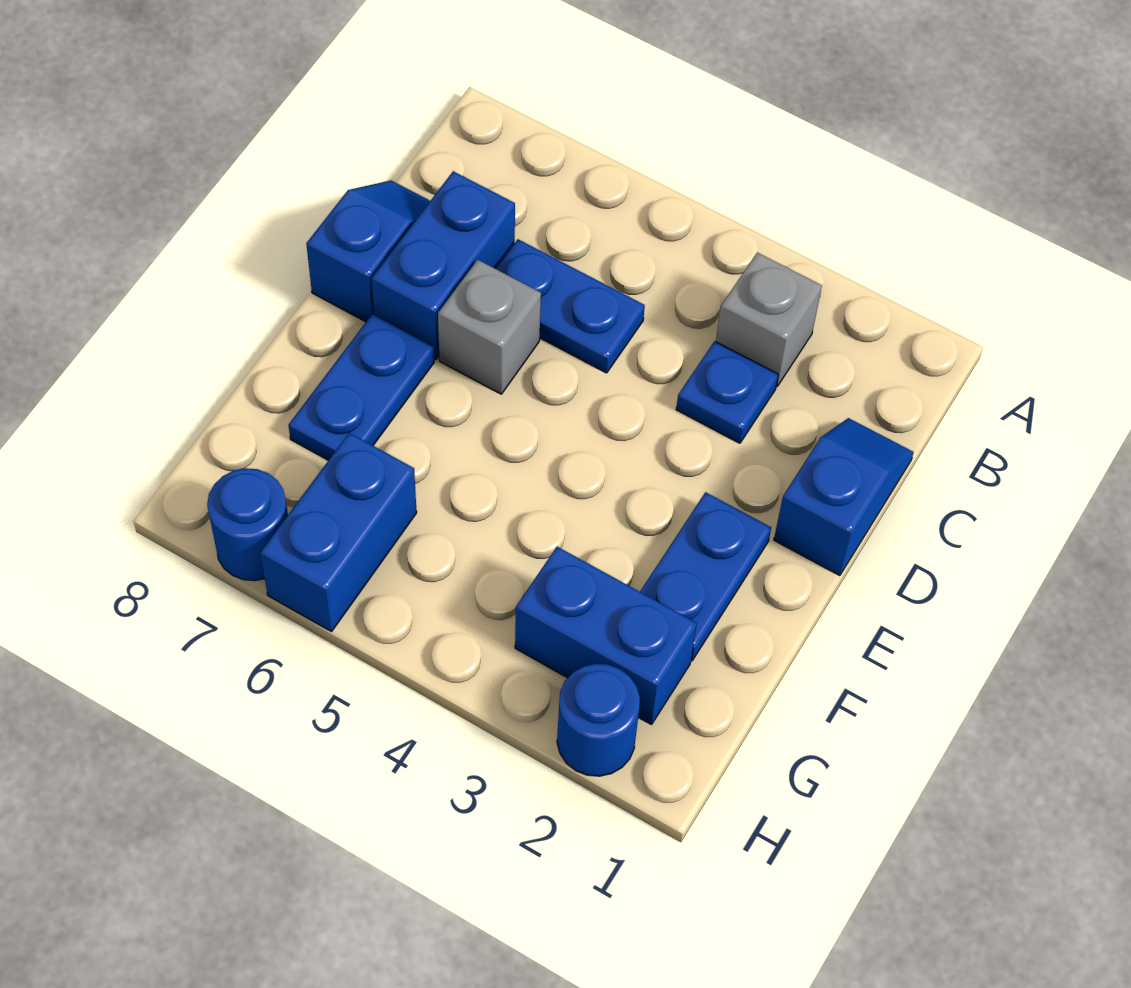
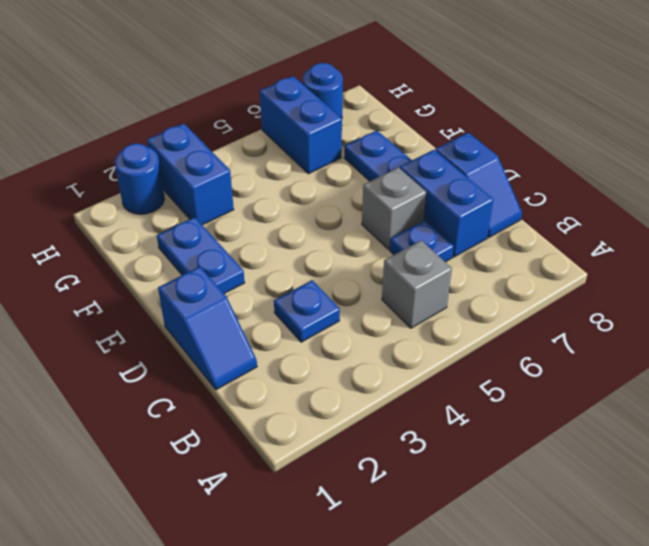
grey 1x1 brick [716,253,822,386] -> grey 1x1 brick moved to [382,240,452,328]
blue 1x2 plate [496,239,645,373] -> blue 1x1 plate [390,220,454,262]
blue 1x2 brick [515,547,697,725] -> blue 1x2 brick turned to [147,123,234,225]

